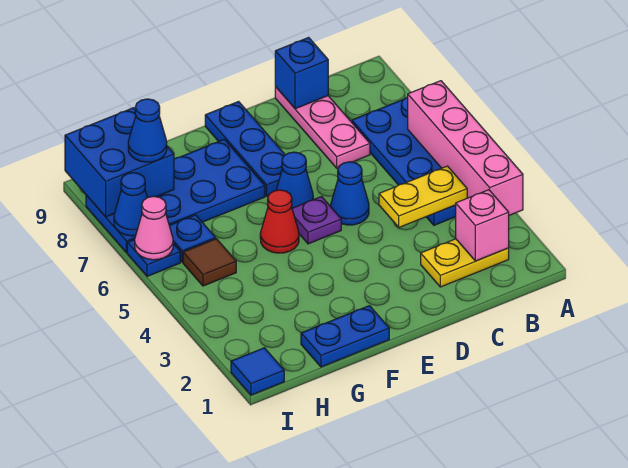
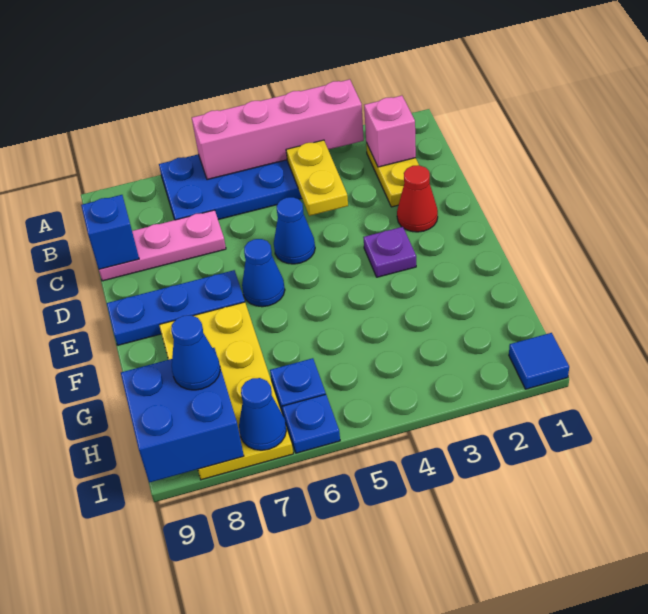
purple 1x1 plate [292,197,341,244] -> purple 1x1 plate moved to [363,227,416,277]
blue 1x2 plate [301,306,389,367] -> none
red 1x1 cone [260,190,299,253] -> red 1x1 cone moved to [397,165,438,232]
blue 2x4 plate [86,139,265,253] -> yellow 2x4 plate [159,302,293,480]
brown 1x1 tile [183,239,236,286] -> none
pink 1x1 cone [135,196,173,260] -> none

